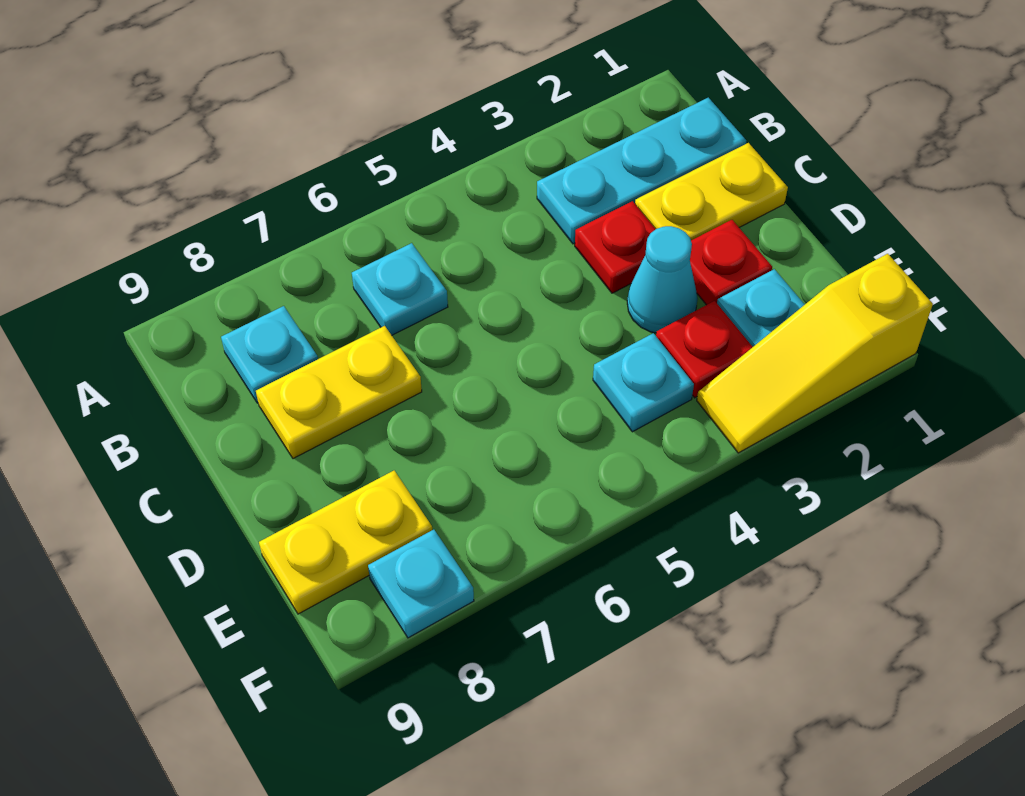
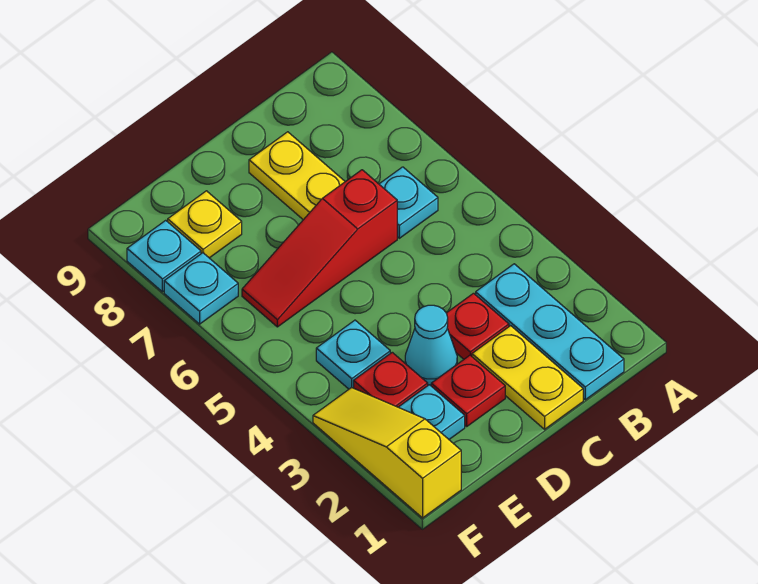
cyan 1x1 plate [221,306,318,403] -> cyan 1x1 plate moved to [164,253,238,324]
none -> red 1x3 slope [242,170,397,327]
yellow 1x2 plate [259,471,432,614] -> yellow 1x1 plate [168,191,242,258]

